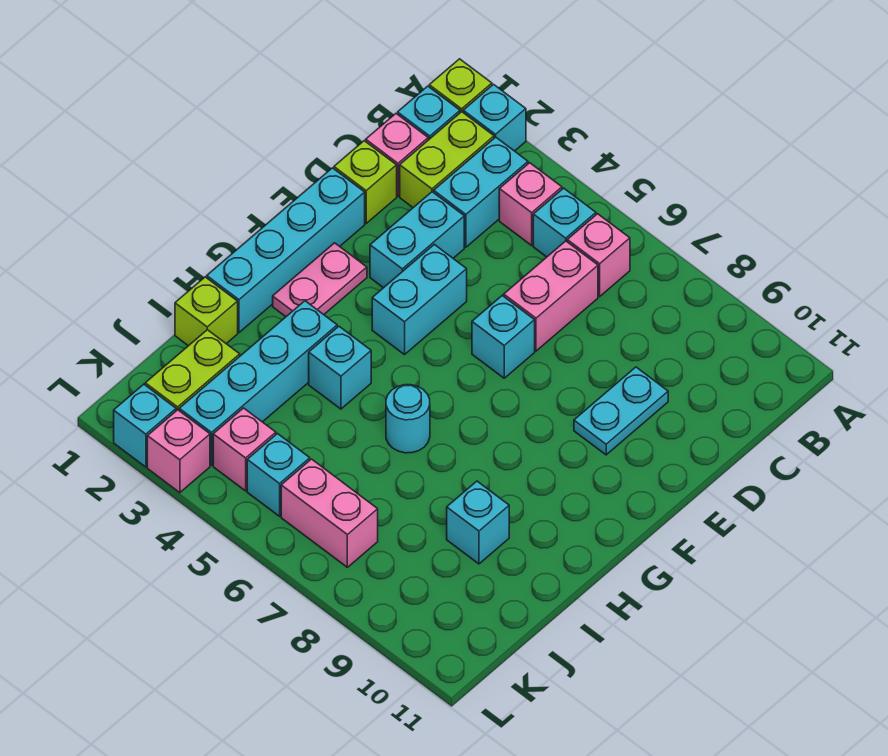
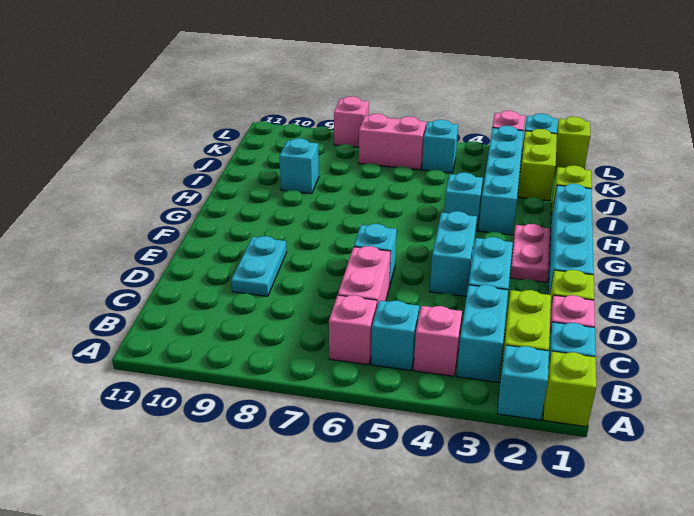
cyan 1x1 round brick [386,385,430,453] -> none
pink 1x1 brick [213,408,276,491] -> pink 1x1 brick moved to [334,97,369,147]
none -> lime 1x1 brick [556,117,590,169]

